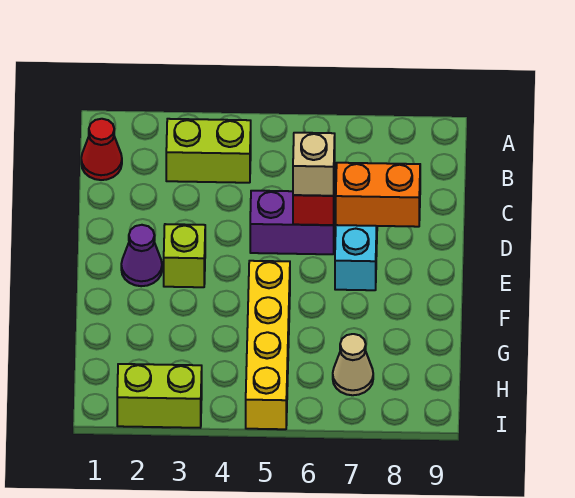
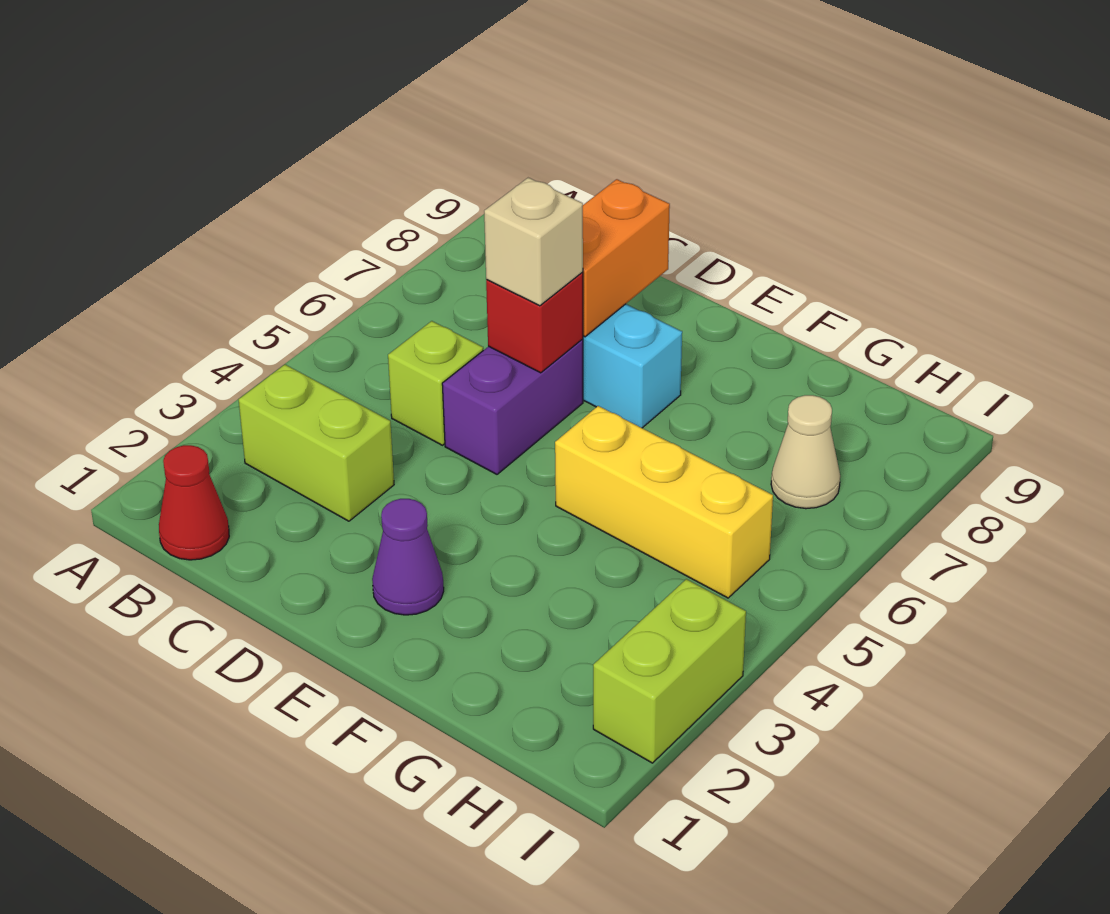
lime 1x2 brick [166,119,251,183] -> lime 1x2 brick turned to [239,365,394,521]
lime 1x1 brick [164,224,205,287] -> lime 1x1 brick moved to [388,321,483,445]
yellow 1x4 brick [246,261,290,429] -> yellow 1x3 brick [555,406,773,598]

